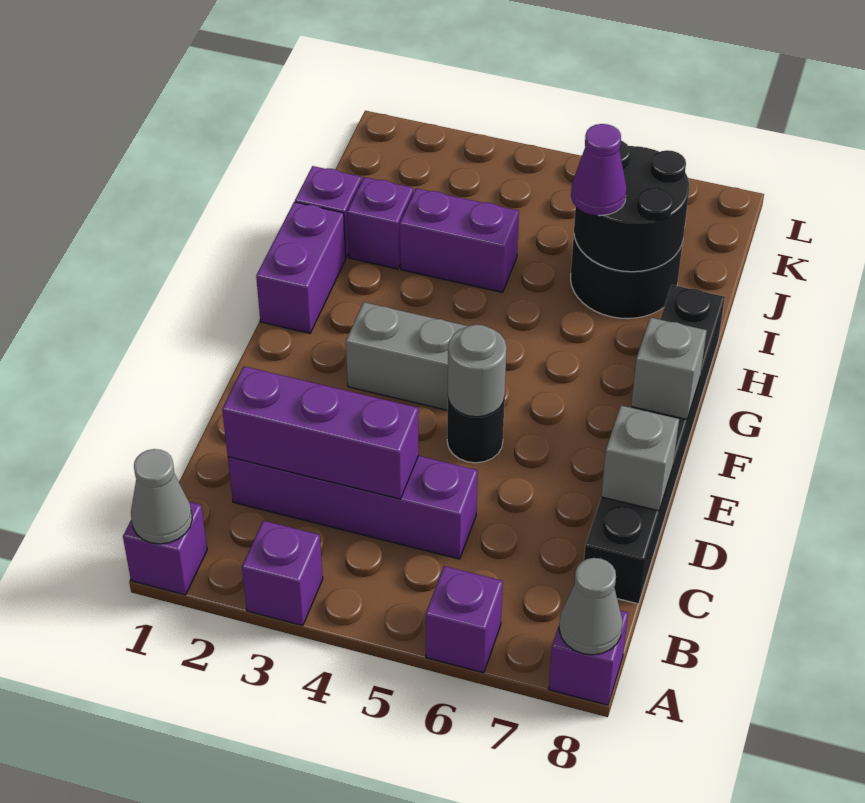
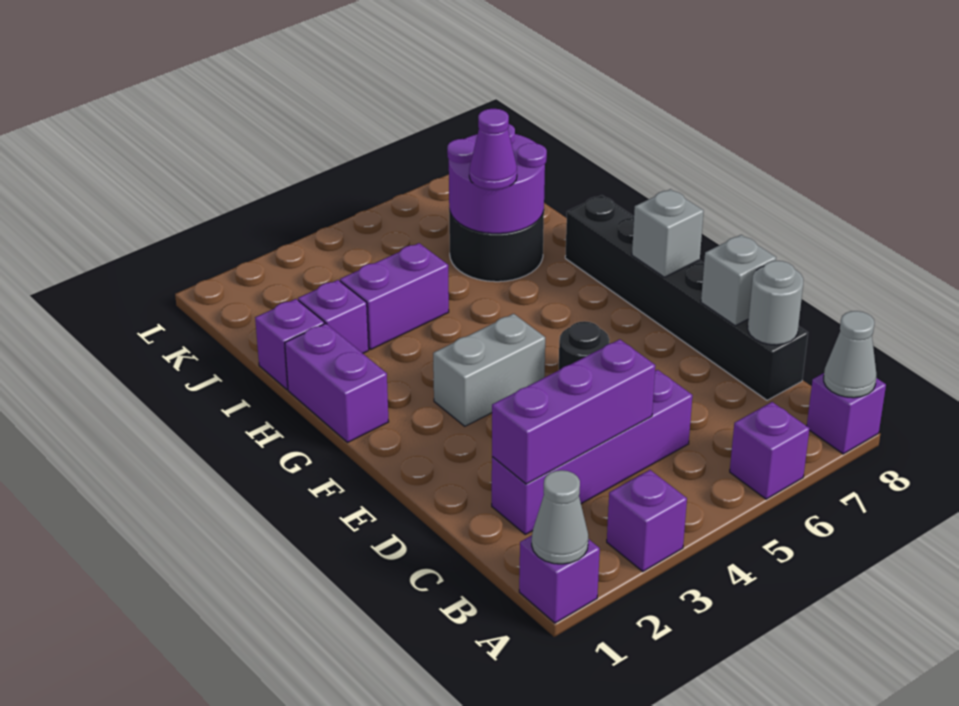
grey 1x1 round brick [448,325,507,417] -> grey 1x1 round brick moved to [748,261,803,345]
black 2x2 round brick [574,141,689,272] -> purple 2x2 round brick [447,124,547,234]

